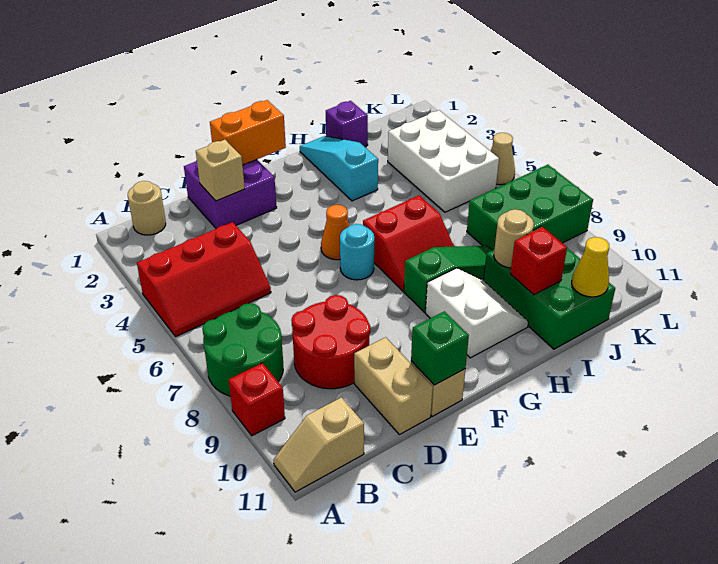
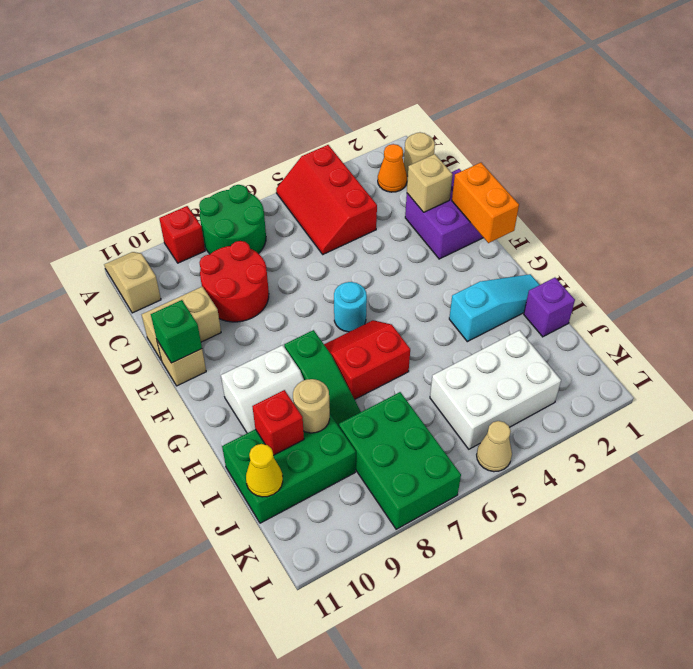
orange 1x1 cone [321,205,349,260] -> orange 1x1 cone moved to [378,144,407,192]
red 2x2 slope [363,196,454,291] -> red 2x2 slope turned to [324,320,410,399]

